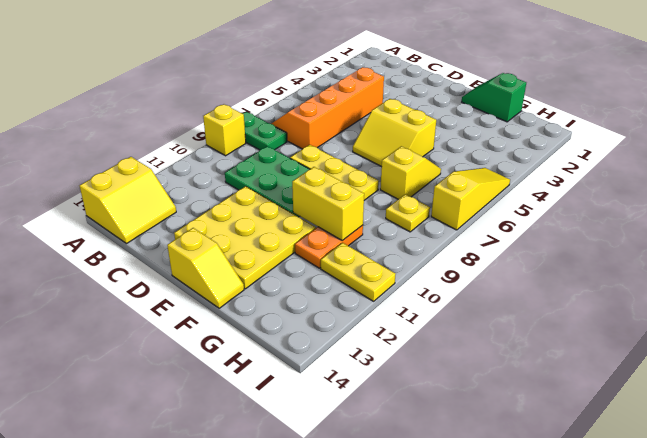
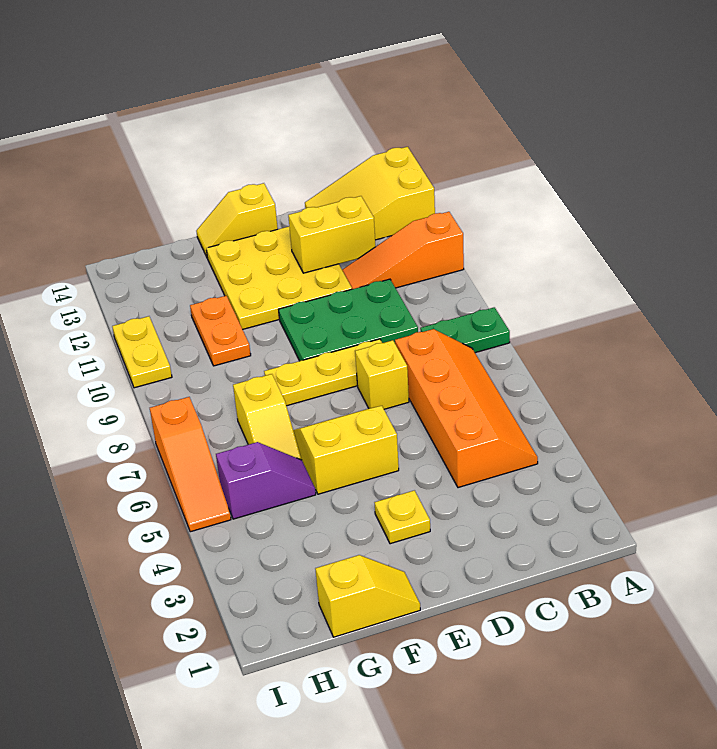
yellow 1x1 brick [203,104,246,156] -> yellow 1x1 brick moved to [355,340,409,409]
none -> orange 1x3 slope [342,212,464,289]
yellow 2x2 slope [80,157,176,244] -> yellow 2x3 slope [305,147,435,240]
green 1x2 slope [462,73,526,122] -> yellow 1x2 slope [315,555,420,637]
yellow 1x2 brick [292,167,364,241] -> yellow 1x2 brick moved to [288,196,376,273]
none -> purple 1x2 slope [216,442,316,519]
yellow 1x1 plate [386,194,430,232] -> yellow 1x1 plate moved to [374,490,430,544]
yellow 1x2 plate [321,243,395,301] -> yellow 1x2 plate turned to [112,316,172,388]
yellow 1x3 slope [431,168,510,230] -> orange 1x3 slope [150,397,231,532]

